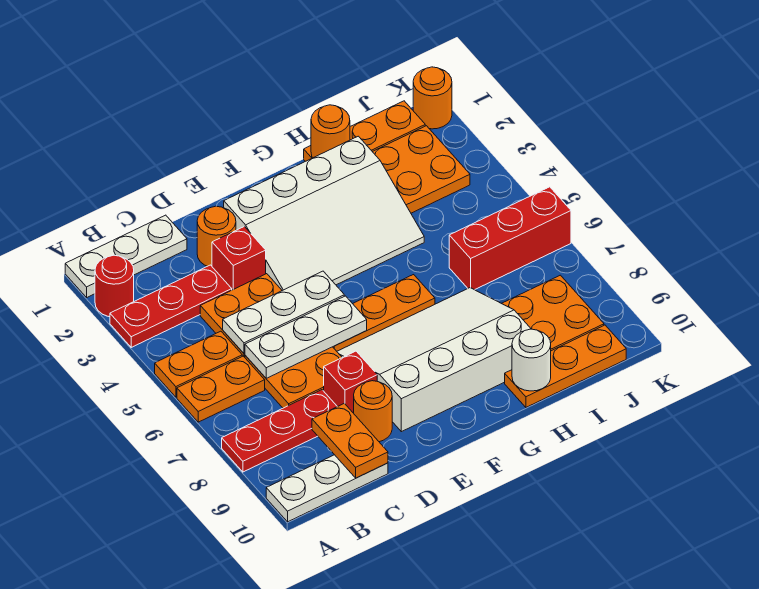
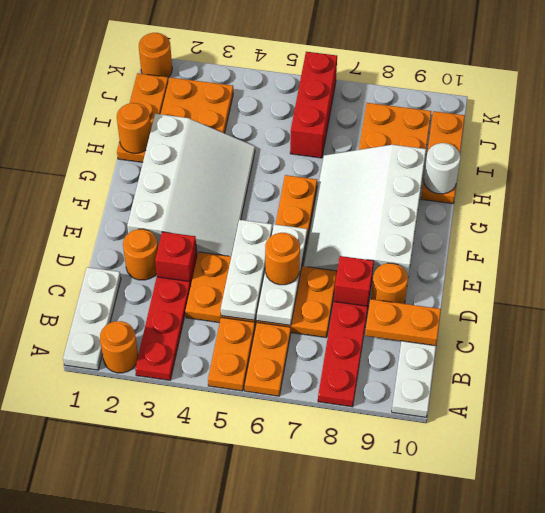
red 1x1 round brick [95,255,134,317] -> orange 1x1 round brick [100,321,138,373]
none -> orange 1x1 round brick [265,233,300,285]

